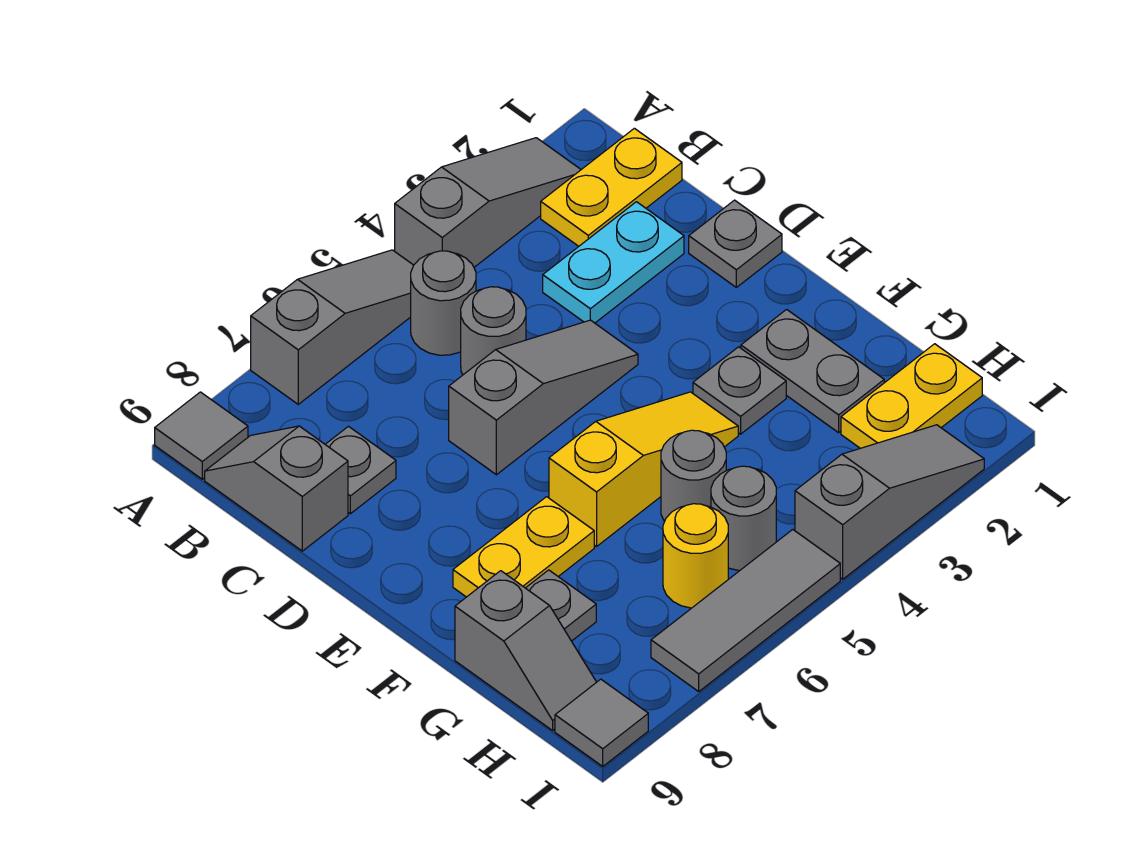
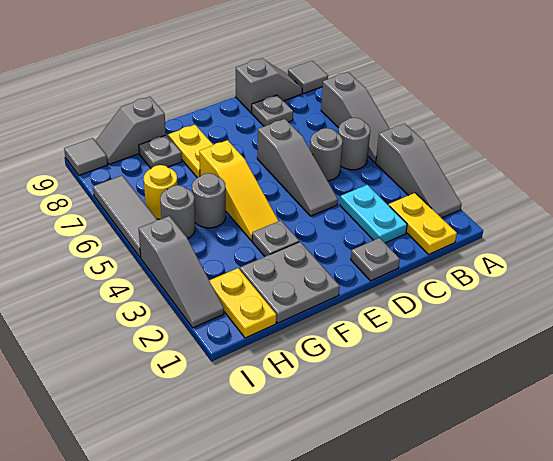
grey 1x2 plate [741,309,884,433] -> grey 2x2 plate [240,242,340,323]

